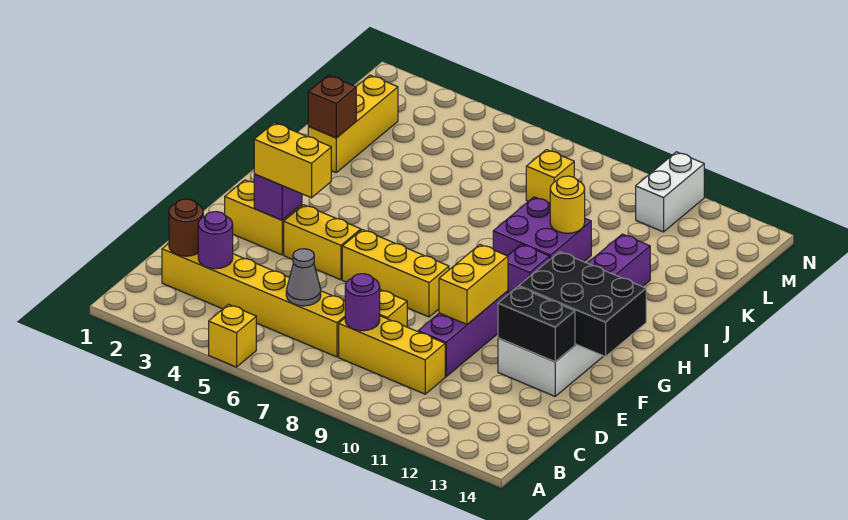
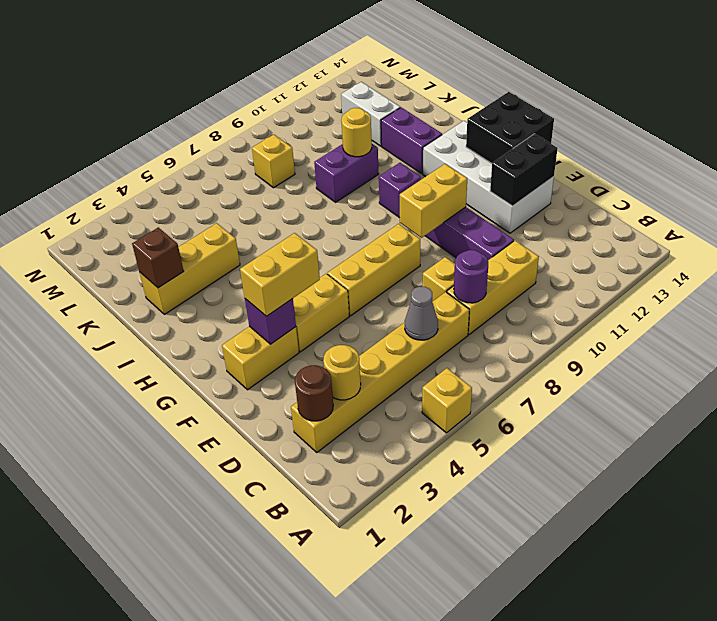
purple 1x1 round brick [198,212,233,269] -> yellow 1x1 round brick [323,345,361,400]
yellow 1x2 brick [439,245,508,324] -> yellow 1x2 brick turned to [400,164,467,238]
black 2x3 brick [519,252,646,357] -> black 2x2 brick [466,92,554,163]
purple 2x2 brick [493,197,591,262] -> purple 1x2 brick [314,144,379,202]
yellow 1x3 brick [308,75,398,172] -> yellow 1x3 brick turned to [139,223,240,314]
white 1x2 brick [636,152,704,232] -> white 1x2 brick moved to [341,82,400,146]

